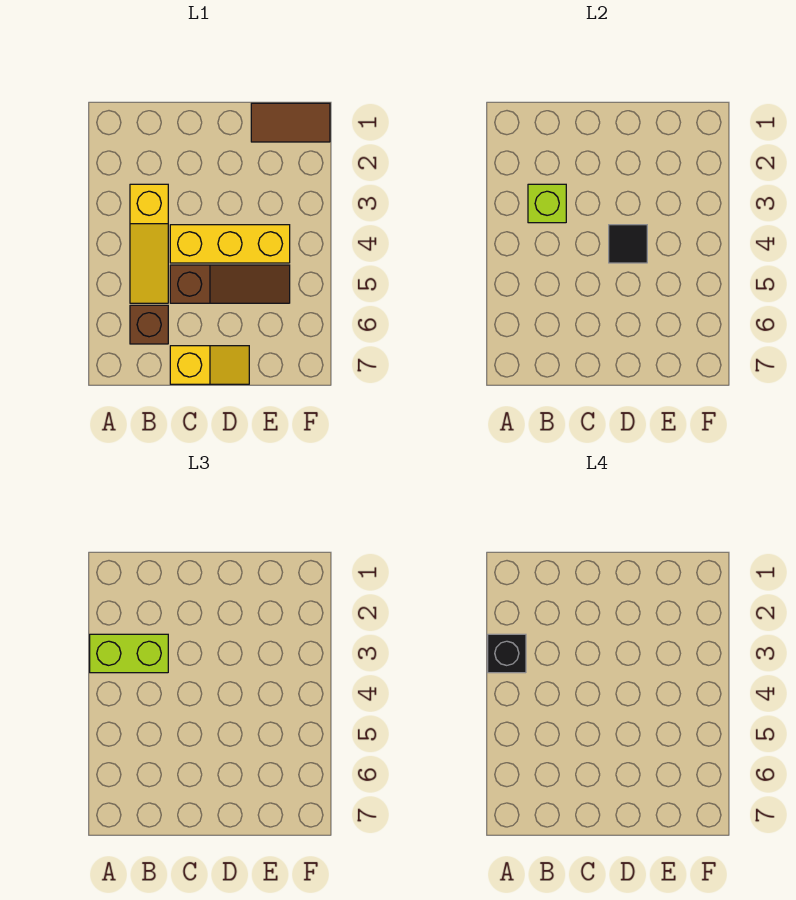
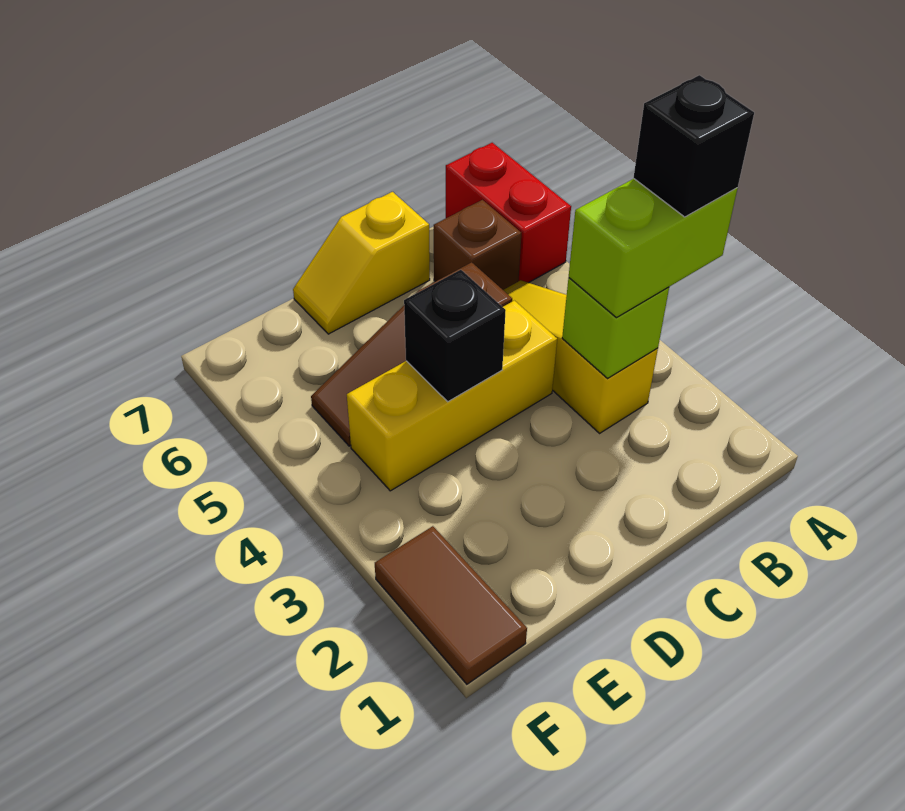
none -> red 1x2 brick [446,143,571,283]
black 1x1 tile [609,225,647,263] -> black 1x1 brick [404,270,506,402]
brown 1x2 tile [251,103,330,142] -> brown 1x2 tile turned to [375,526,527,684]

